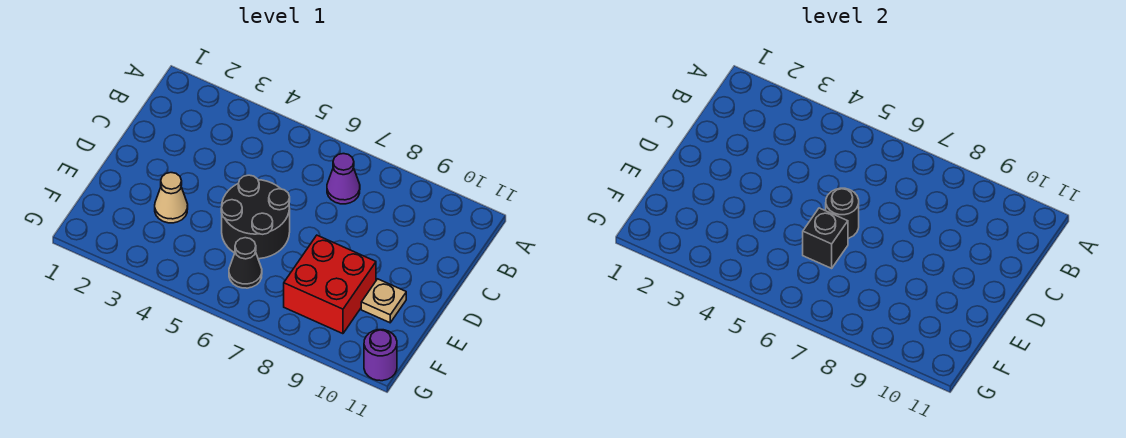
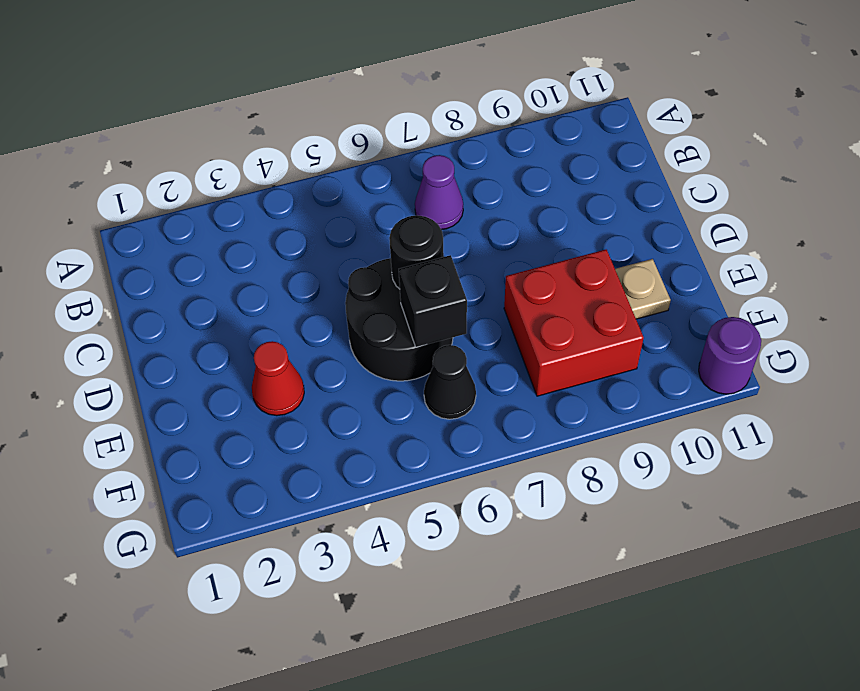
tan 1x1 cone [155,173,188,223] -> red 1x1 cone [252,341,304,416]

